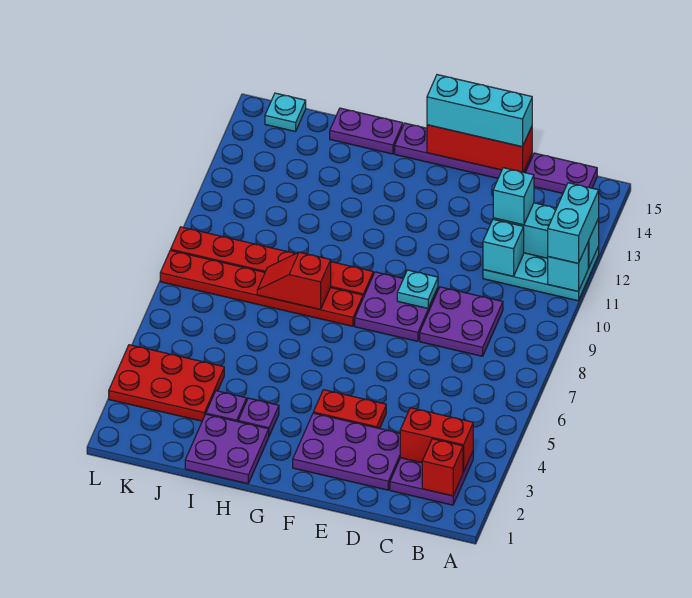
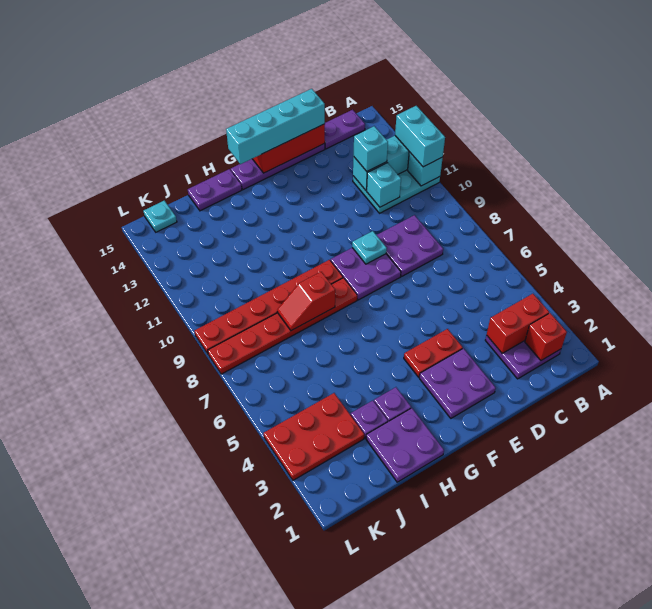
purple 2x3 plate [293,413,400,490] -> purple 2x2 plate [419,348,496,418]
cyan 1x3 brick [427,75,532,147] -> cyan 1x4 brick [226,89,325,164]

